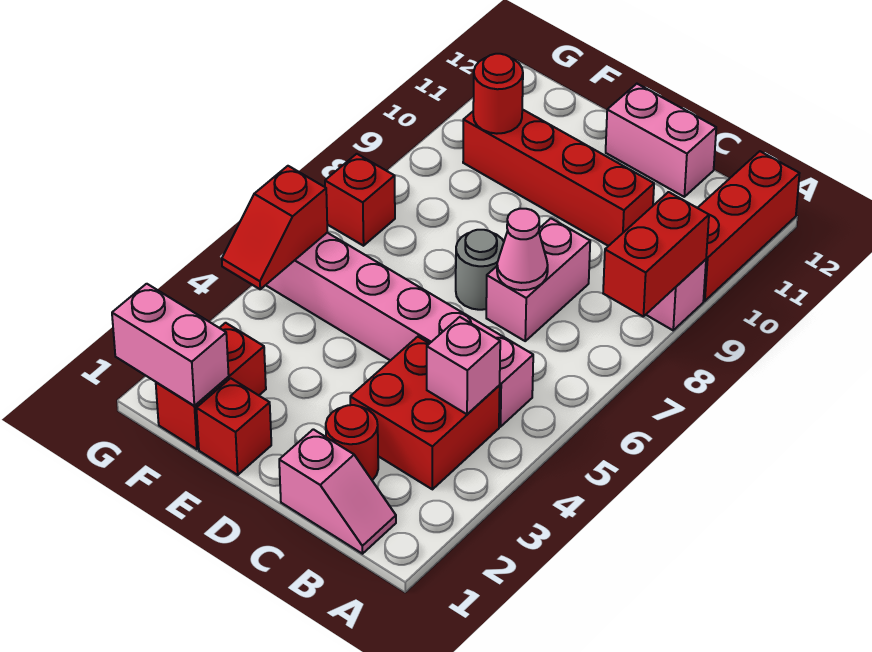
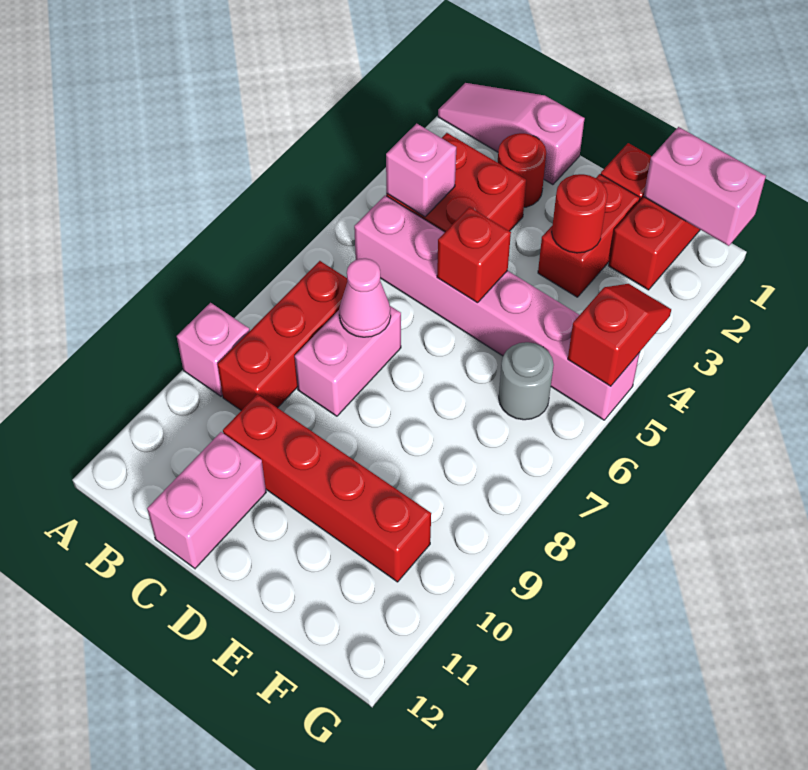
red 1x2 brick [603,192,709,316] -> red 1x2 brick moved to [538,174,640,297]
red 1x3 brick [698,151,800,301] -> red 1x3 brick moved to [218,261,348,411]
pink 1x2 slope [279,429,396,554] -> pink 1x3 slope [438,83,585,185]
pink 1x2 brick [606,84,716,197] -> pink 1x2 brick turned to [147,432,266,568]
grey 1x1 round brick [456,230,504,310] -> grey 1x1 round brick moved to [499,342,554,420]
red 1x1 round brick [473,54,523,134] -> red 1x1 round brick moved to [552,174,607,253]
red 1x1 brick [325,154,395,246] -> red 1x1 brick moved to [437,207,511,303]

